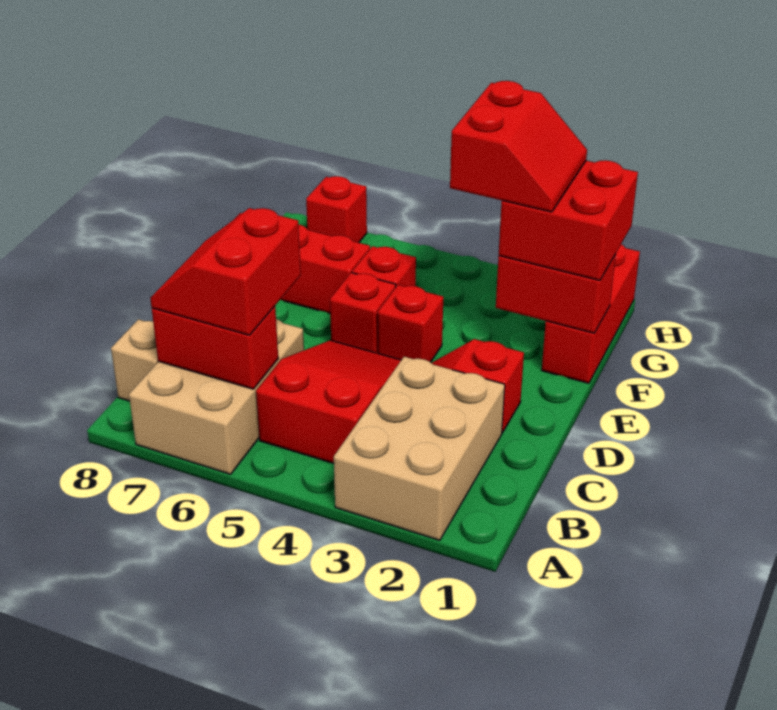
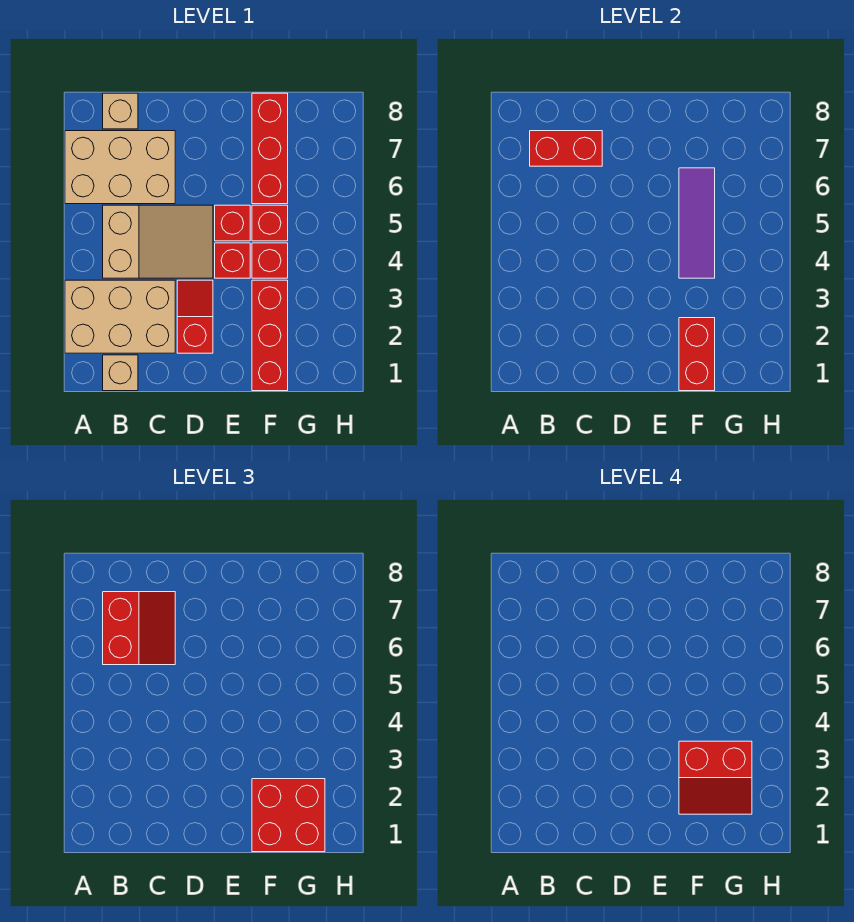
none -> tan 1x1 brick [103,355,138,391]
red 2x3 slope [256,340,401,463] -> tan 2x3 slope [103,205,213,278]
red 1x2 brick [152,306,278,389] -> red 1x2 brick turned to [530,131,602,166]
red 2x2 slope [150,208,301,335] -> red 2x2 slope turned to [103,592,175,665]
red 1x3 brick [542,244,640,383] -> red 1x3 brick turned to [252,280,288,391]
none -> purple 1x3 tile [679,168,715,278]
red 1x1 brick [306,176,367,243] -> red 1x1 brick moved to [252,243,288,278]

